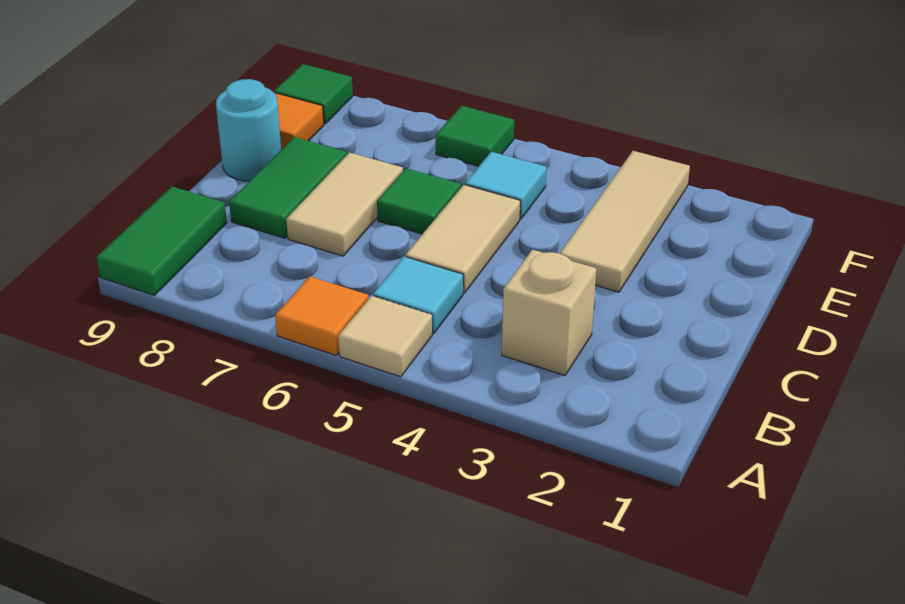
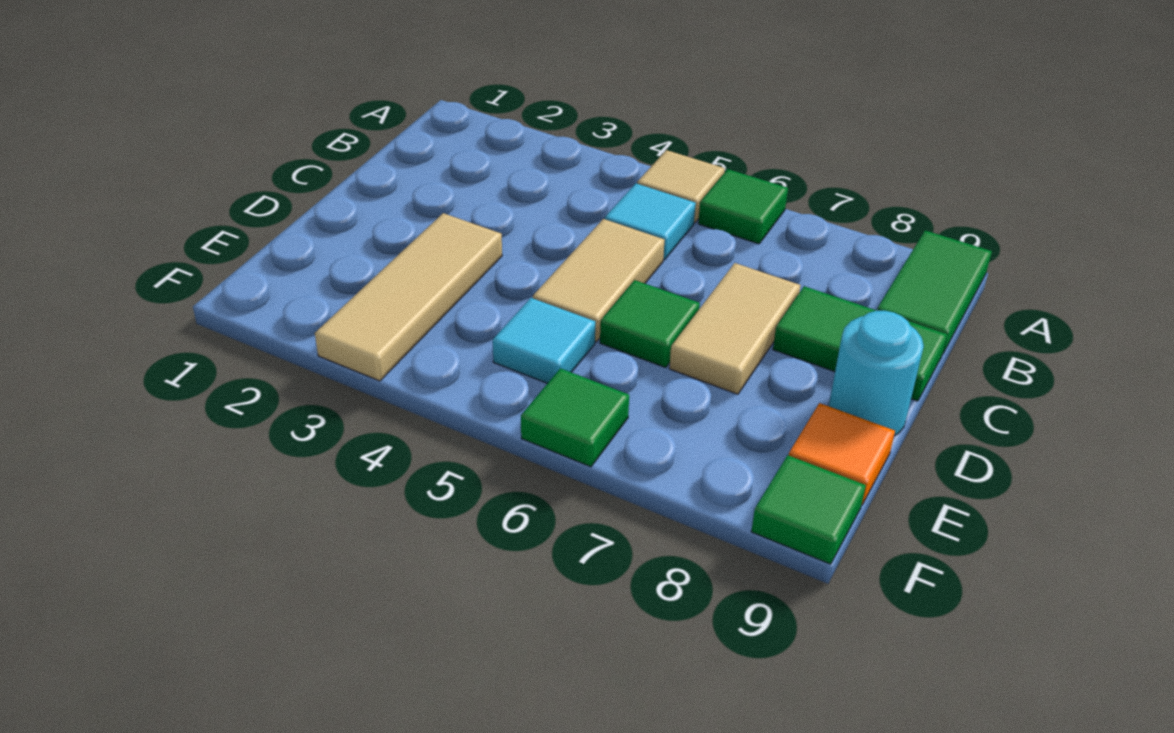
orange 1x1 tile [275,276,368,356] -> green 1x1 tile [698,169,788,244]
tan 1x1 brick [502,250,596,375] -> none
green 1x2 tile [229,137,347,238] -> green 1x2 tile turned to [773,286,947,401]

